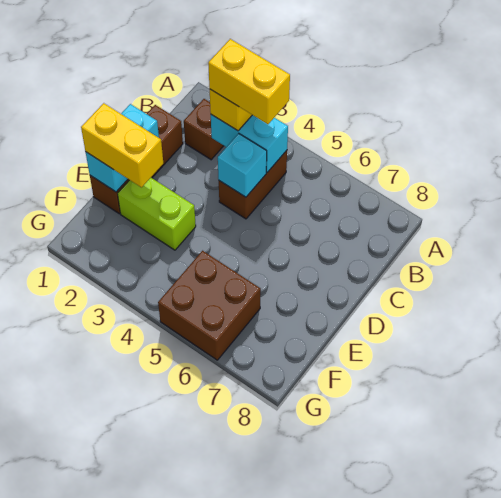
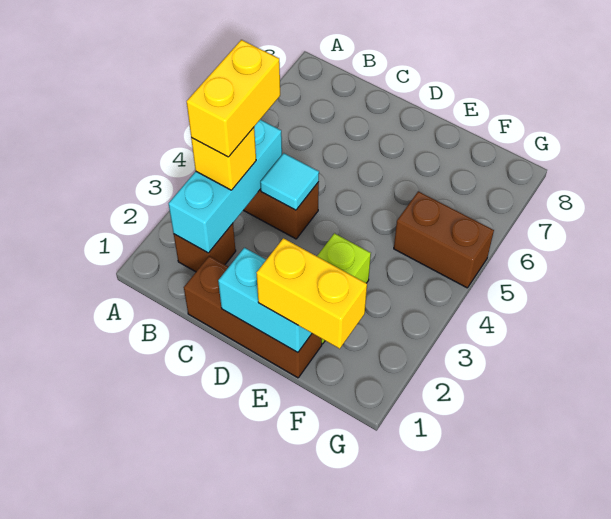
cyan 1x2 brick [211,115,288,172] -> cyan 1x3 brick [169,120,282,253]
cyan 1x1 brick [218,133,267,197] -> cyan 1x1 tile [260,153,319,210]
yellow 1x2 brick [81,103,163,187] -> yellow 1x2 brick turned to [257,238,367,349]
brown 2x2 brick [158,251,261,360] -> brown 1x2 brick [394,191,494,288]

